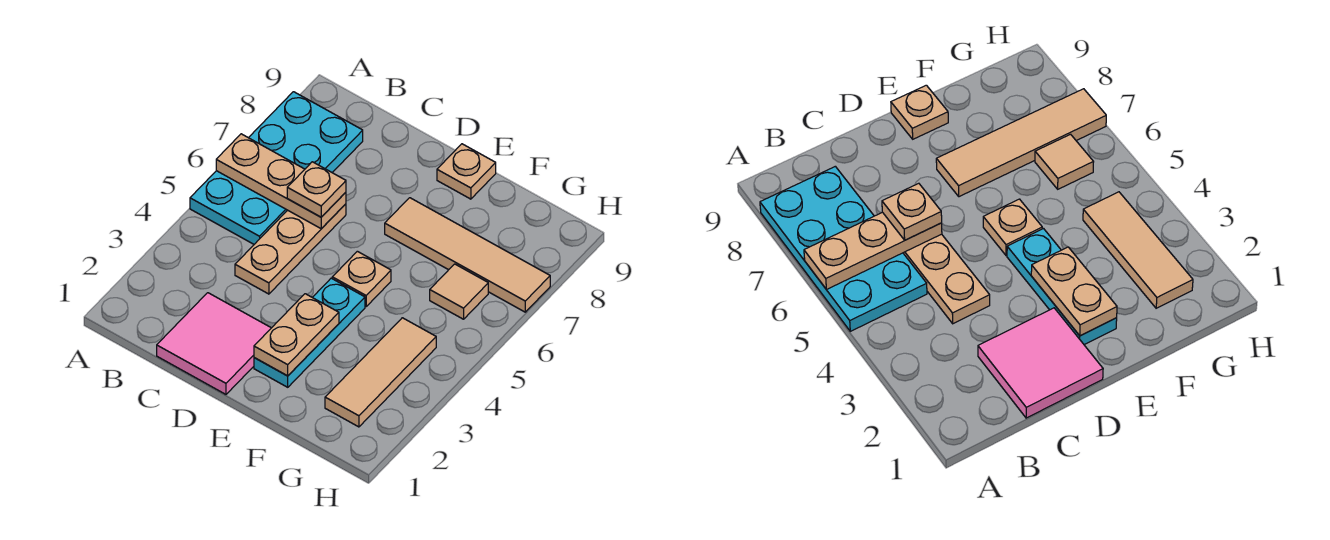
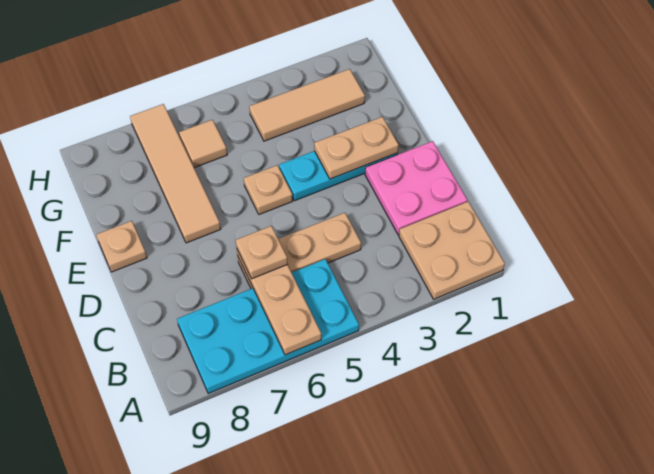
none -> tan 2x2 plate [399,202,505,299]
pink 2x2 tile [157,293,271,394] -> pink 2x2 plate [365,141,467,235]

